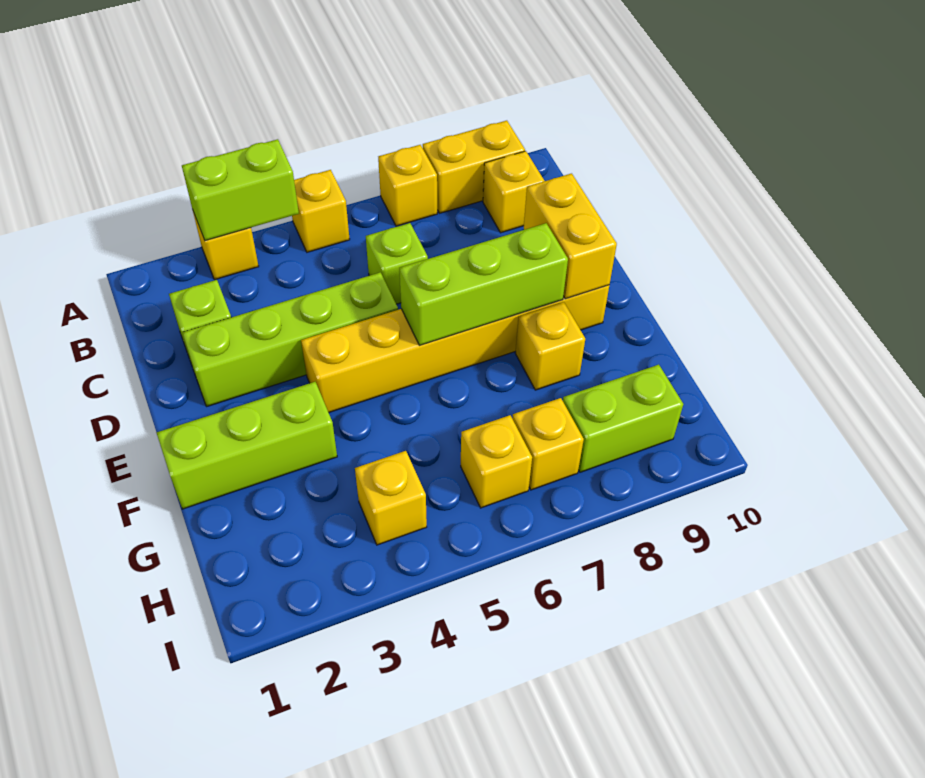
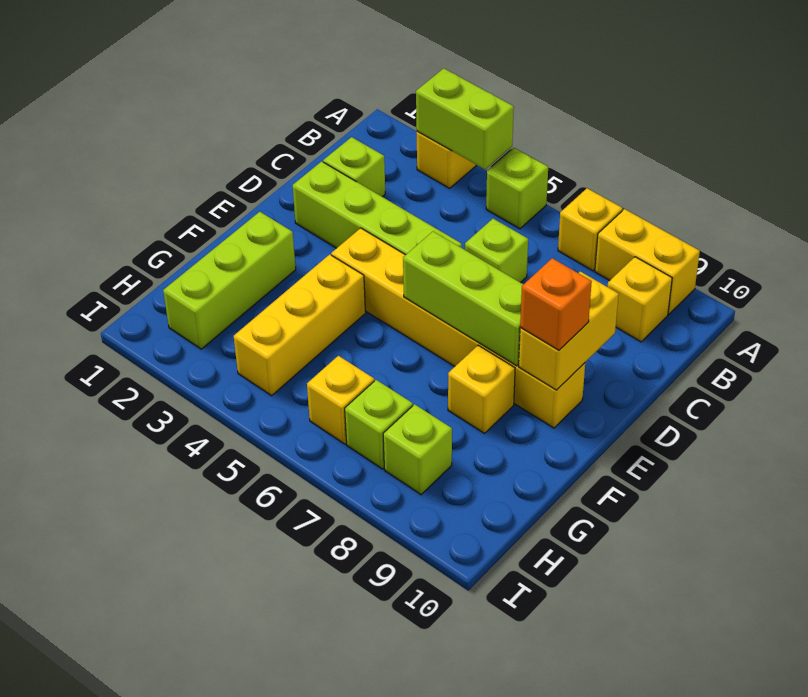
yellow 1x1 brick [292,170,350,252] -> lime 1x1 brick [486,148,548,229]
none -> orange 1x1 brick [520,258,592,350]
lime 1x3 brick [156,382,337,509] -> lime 1x3 brick turned to [163,212,296,349]
yellow 1x1 brick [355,451,427,545] -> yellow 1x3 brick [234,254,366,396]
yellow 1x1 brick [512,398,584,490] -> lime 1x1 brick [345,380,413,469]
lime 1x2 brick [563,365,683,472] -> lime 1x1 brick [383,404,452,495]

